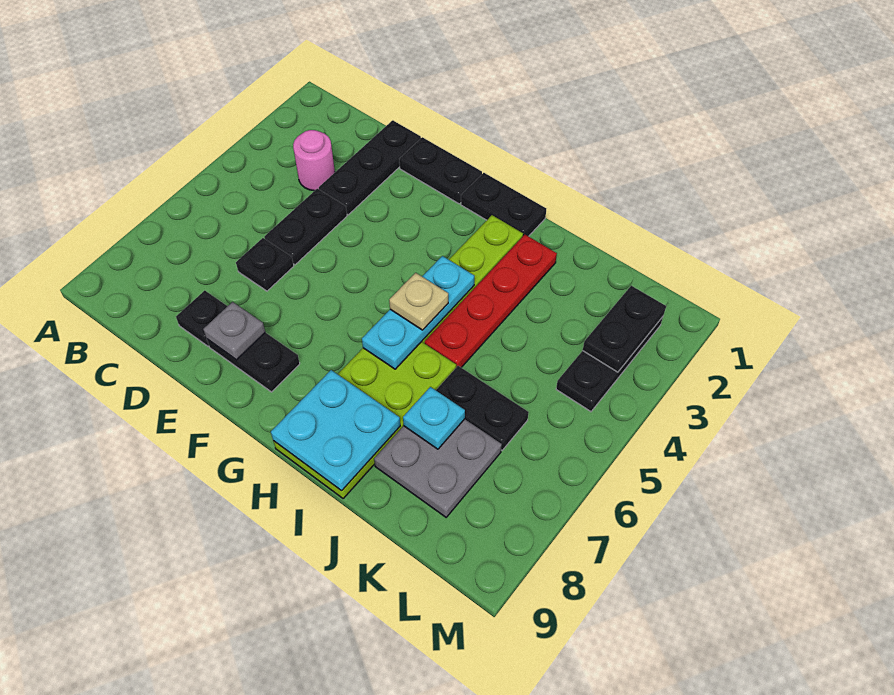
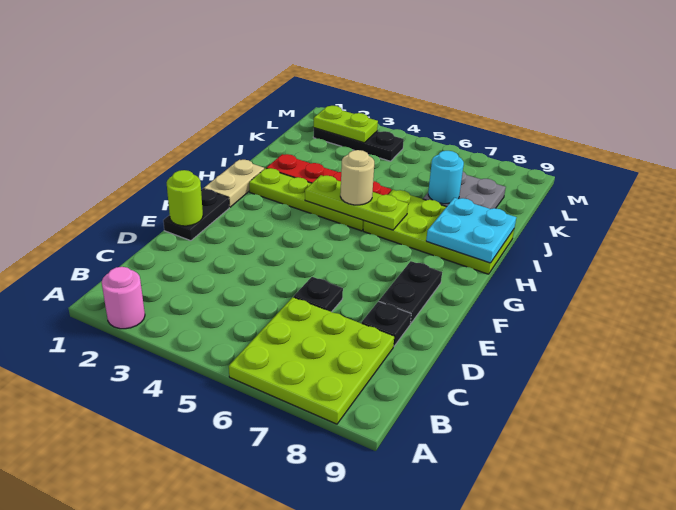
none -> lime 3x3 plate [229,297,394,424]
pink 1x1 round brick [293,130,335,191] -> pink 1x1 round brick moved to [102,267,145,329]
black 1x3 plate [319,120,421,215] -> none
black 1x2 plate [264,189,347,265] -> none
none -> lime 1x1 round brick [167,170,203,226]
grey 1x1 plate [203,302,265,360] -> none
black 1x2 plate [461,173,546,236] -> tan 1x2 plate [204,160,264,207]
cyan 1x3 plate [362,256,474,369] -> lime 1x3 plate [305,175,408,230]
tan 1x1 plate [389,273,448,330] -> tan 1x1 round brick [340,150,374,205]
black 1x2 plate [436,366,529,450] -> none
cyan 1x1 plate [403,387,465,449] -> cyan 1x1 round brick [428,151,464,204]
black 1x2 plate [583,286,666,372] -> lime 1x2 plate [314,106,378,143]

